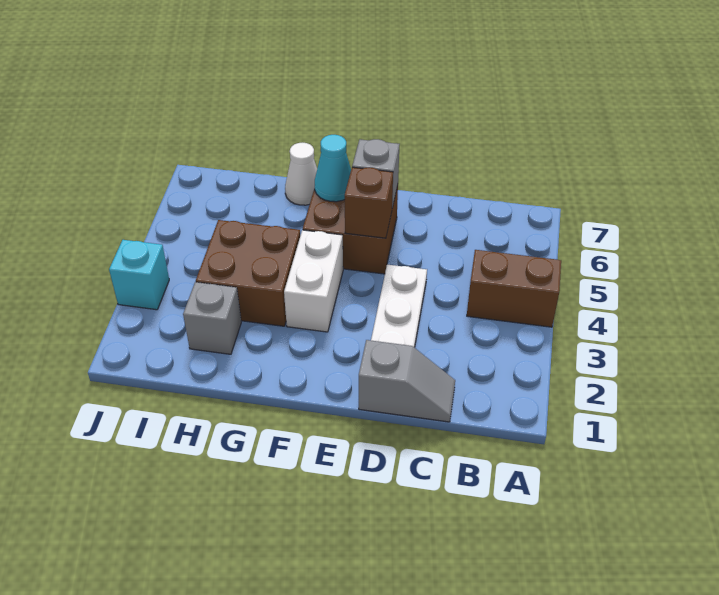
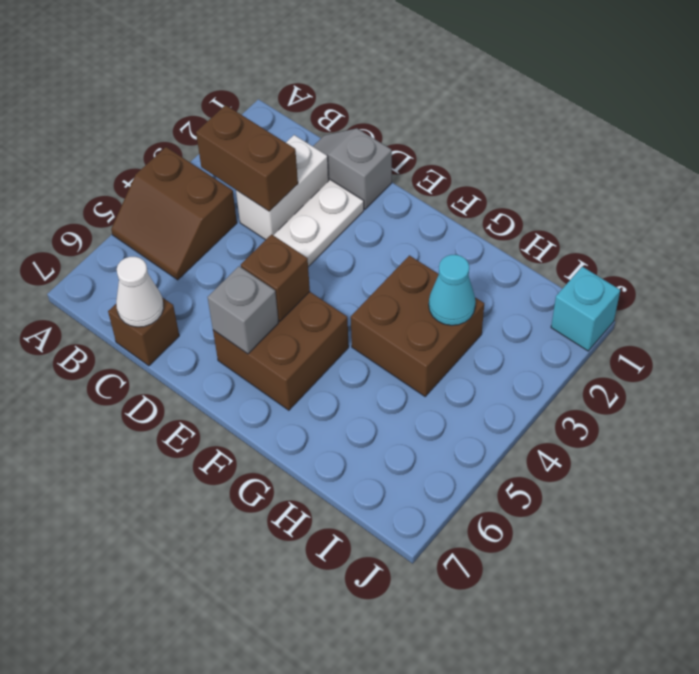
none -> brown 1x2 brick [196,105,298,211]
none -> brown 1x1 brick [108,297,179,366]
white 1x2 brick [284,230,343,332] -> white 1x2 brick moved to [236,135,329,240]
cyan 1x1 cone [315,135,351,202] -> cyan 1x1 cone moved to [429,255,476,325]
white 1x1 cone [285,143,317,205] -> white 1x1 cone moved to [116,257,164,327]
grey 1x1 brick [183,282,241,354] -> none
cyan 1x1 brick [109,240,169,310] -> cyan 1x1 brick moved to [551,267,620,351]

